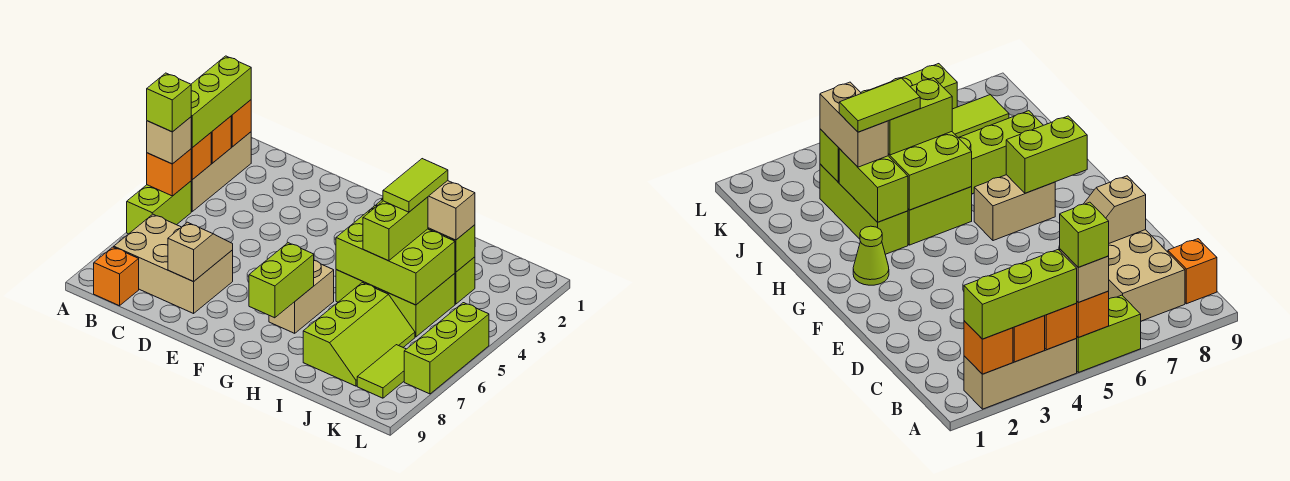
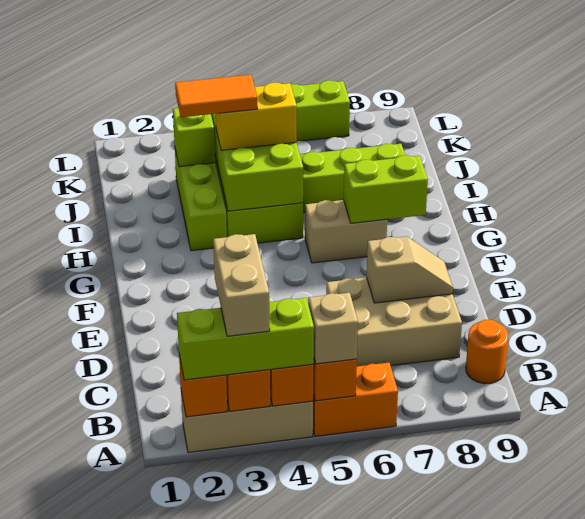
lime 1x2 brick [127,181,191,234] -> orange 1x2 brick [313,363,398,436]
lime 1x1 brick [147,73,191,132] -> none
tan 2x3 brick [114,214,233,313] -> tan 2x3 brick turned to [326,277,462,366]
orange 1x1 brick [94,247,139,306] -> orange 1x1 round brick [466,320,508,384]
tan 1x2 slope [168,222,233,282] -> tan 1x2 slope turned to [367,236,453,303]
lime 1x1 cone [853,226,889,285] -> none
lime 1x2 brick [839,149,908,222] -> none
tan 1x2 brick [428,181,475,240] -> tan 1x2 brick moved to [213,234,270,336]
lime 1x2 tile [383,159,448,212] -> orange 1x2 tile [175,75,257,117]
lime 1x2 brick [363,197,428,261] -> yellow 1x2 brick [216,83,297,150]
lime 1x2 tile [357,345,406,398] -> none

